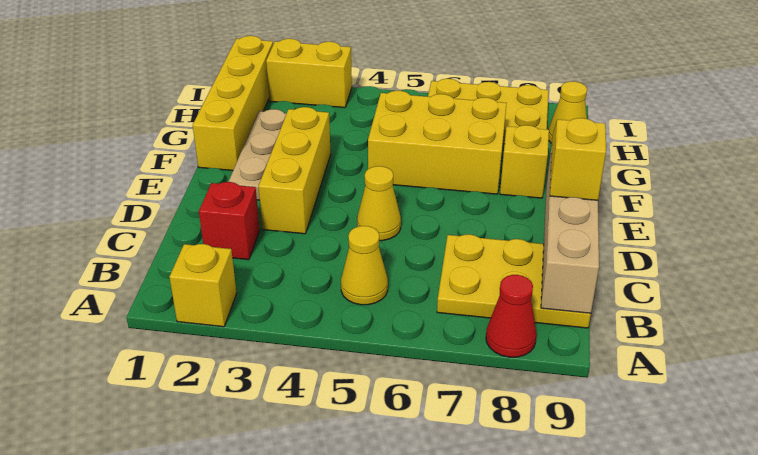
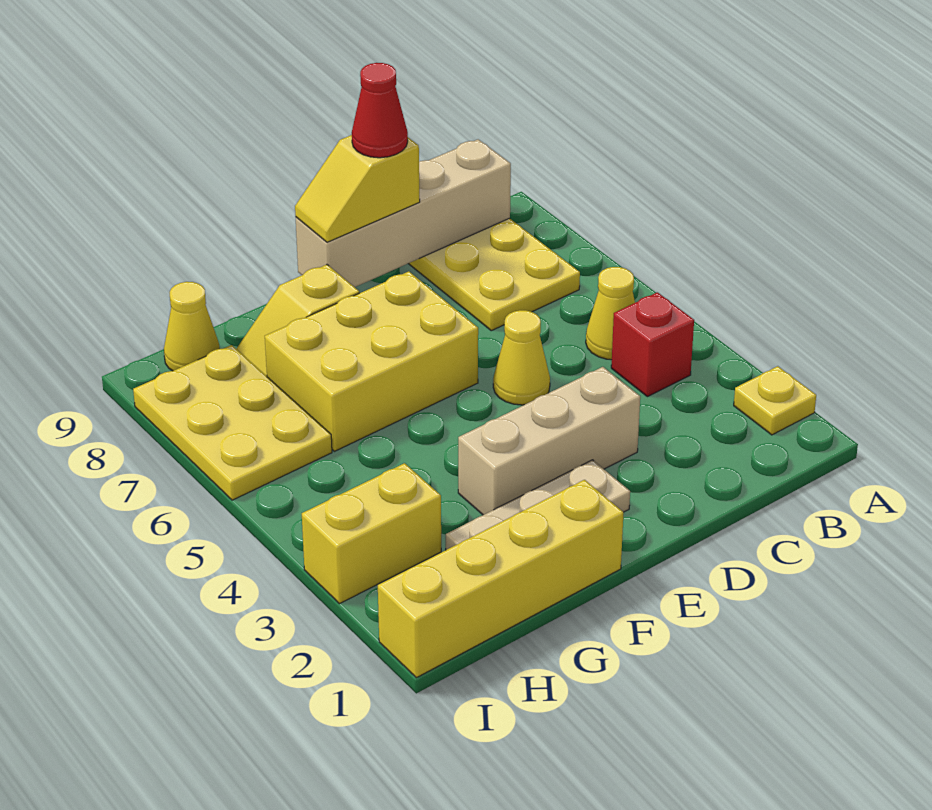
yellow 1x1 brick [170,244,237,327] -> yellow 1x1 plate [734,366,816,435]
red 1x1 cone [486,275,537,357] -> red 1x1 cone moved to [352,63,408,158]
red 1x1 brick [199,182,260,260] -> red 1x1 brick moved to [611,292,694,397]
yellow 1x3 brick [258,107,331,234] -> tan 1x3 brick [458,367,640,515]
yellow 2x3 brick [368,91,506,194] -> yellow 2x3 brick turned to [265,271,478,451]
yellow 1x2 brick [266,39,352,108] -> yellow 1x2 brick turned to [302,463,441,604]

